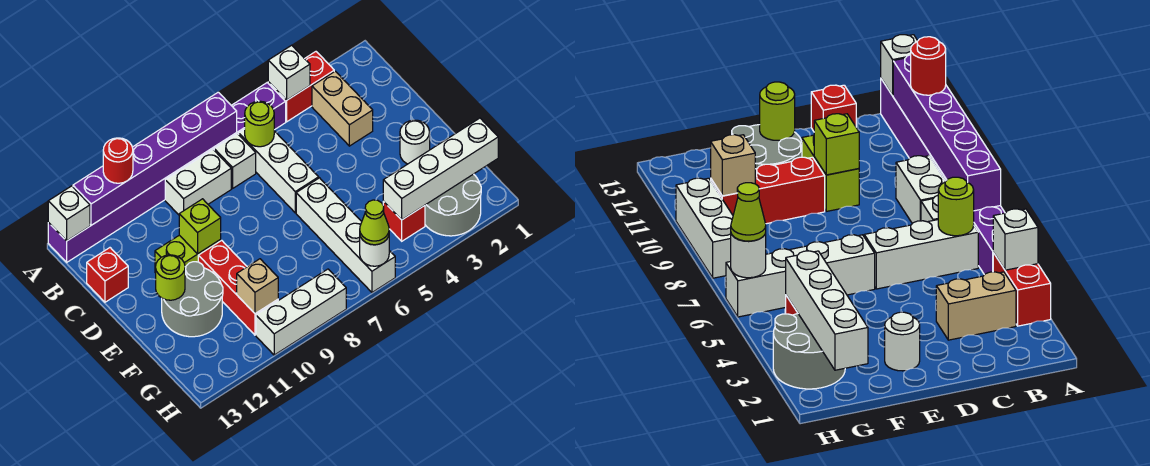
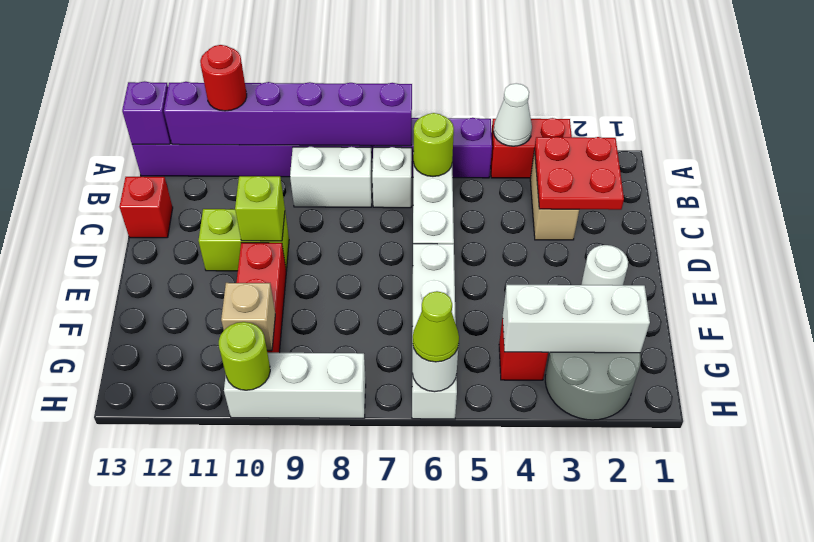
white 1x1 brick [268,45,310,100] -> white 1x1 cone [493,83,532,146]
white 1x1 brick [48,186,90,241] -> purple 1x1 brick [122,81,171,144]
none -> red 2x2 plate [535,137,624,210]
grey 2x2 round brick [162,262,223,337] -> none
lime 1x1 round brick [156,255,185,300] -> lime 1x1 round brick moved to [219,322,270,390]
white 1x4 brick [383,118,498,220] -> white 1x3 brick [503,285,650,353]

